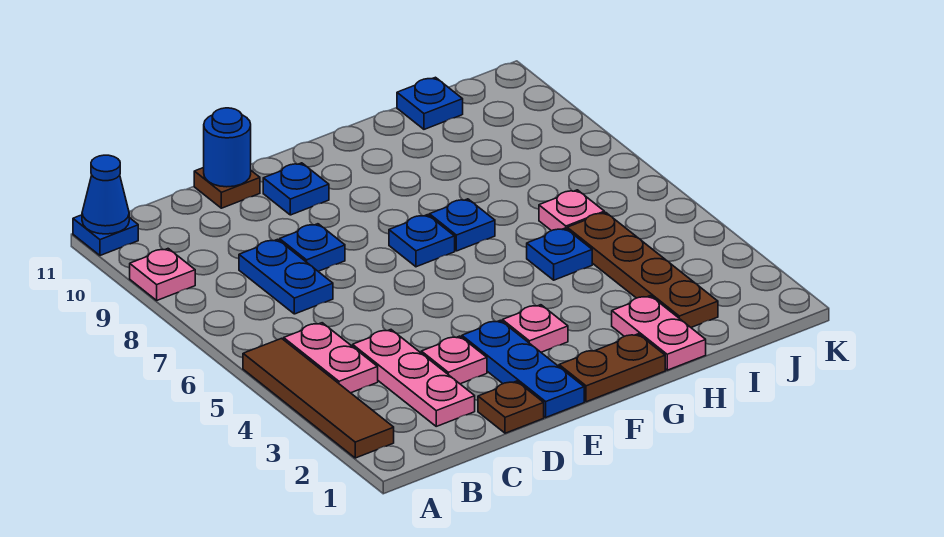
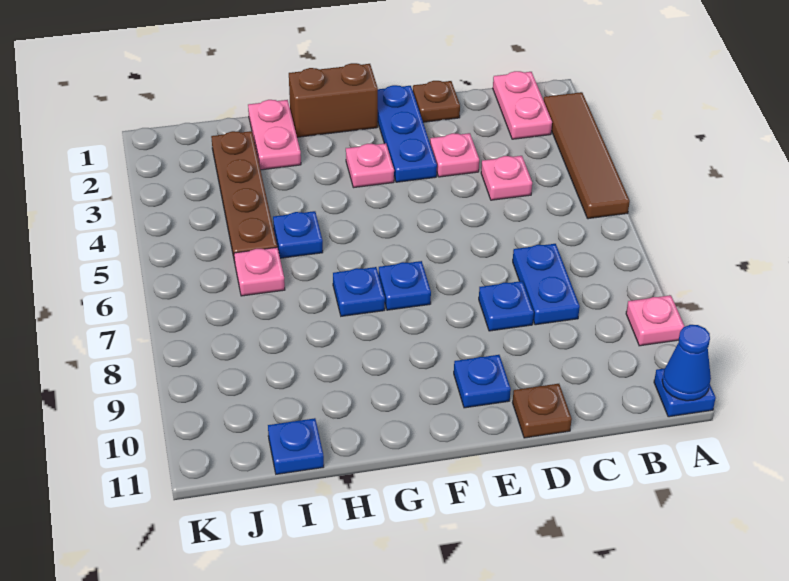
pink 1x2 plate [284,323,378,393] -> pink 1x2 plate moved to [493,71,552,139]
pink 1x3 plate [353,330,475,426] -> pink 1x1 plate [481,156,532,200]
blue 1x1 round brick [204,108,251,187] -> none
brown 1x2 plate [559,334,665,402] -> brown 1x2 brick [289,63,378,137]

